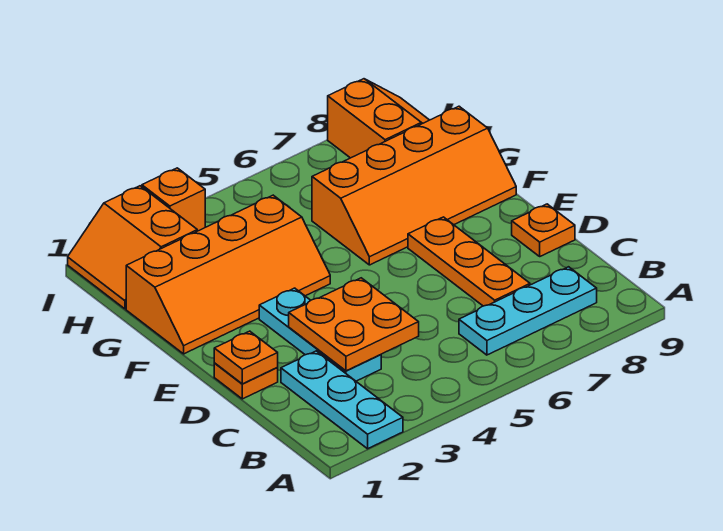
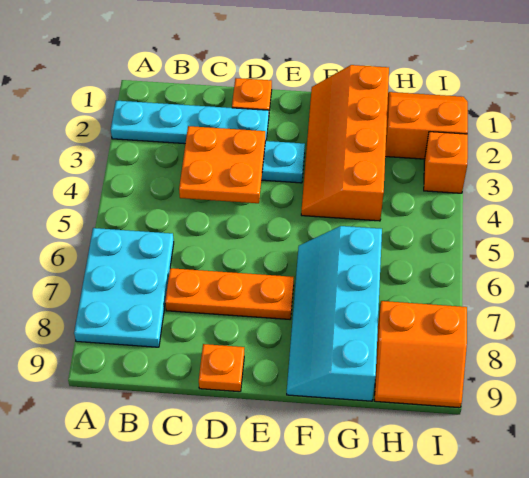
cyan 1x3 plate [281,351,403,449] -> cyan 1x4 plate [111,101,269,144]
cyan 1x3 plate [459,267,597,355] -> cyan 2x3 plate [74,228,174,347]
orange 1x1 plate [214,331,278,384] -> none
orange 2x4 slope [312,106,516,265] -> cyan 2x4 slope [287,226,382,401]

